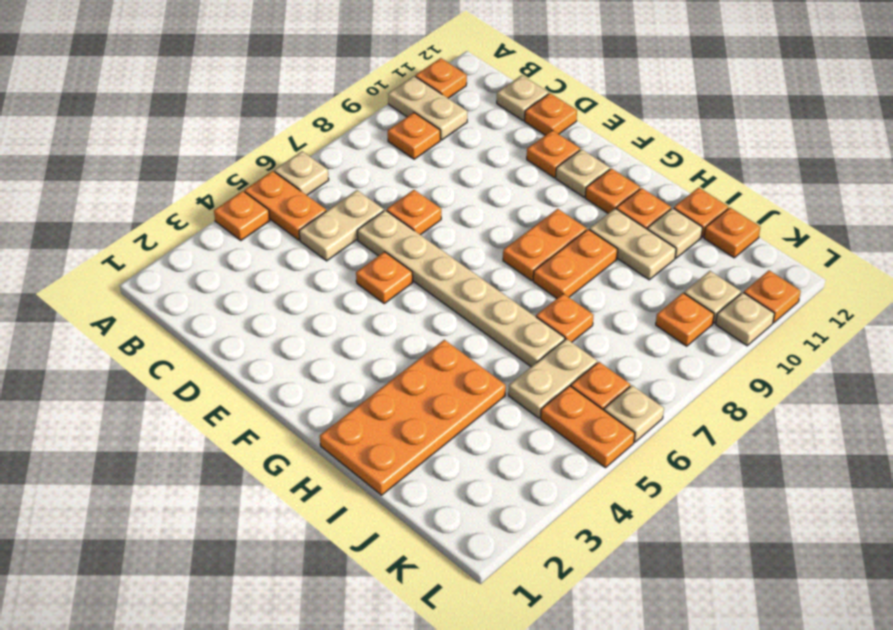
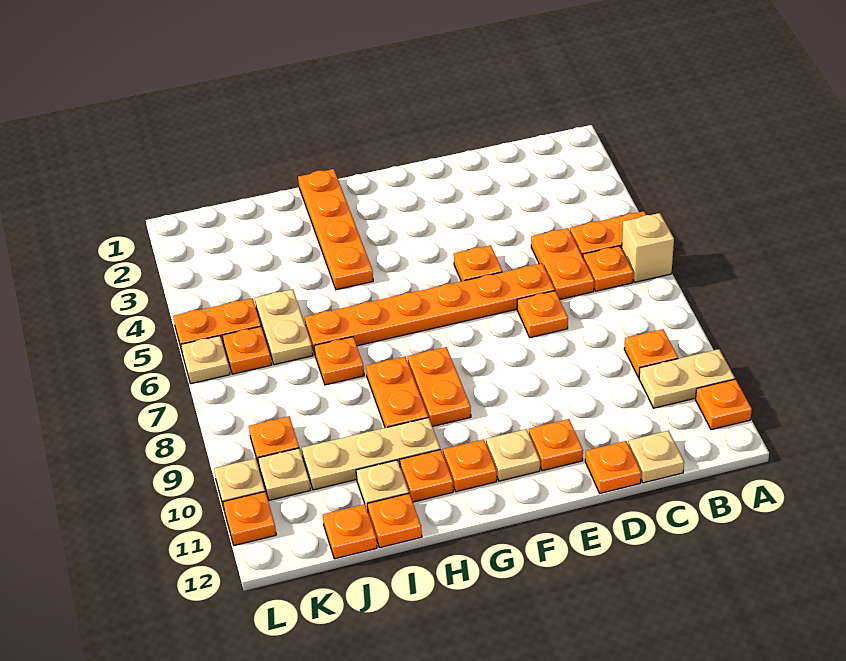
orange 1x1 plate [214,191,270,240] -> orange 1x1 plate moved to [583,246,633,291]
tan 1x1 plate [274,151,329,195] -> tan 1x1 brick [622,213,674,282]
tan 1x2 plate [299,190,384,261] -> orange 1x2 plate [531,228,594,300]
tan 1x6 plate [357,210,565,367] -> orange 1x6 plate [305,263,555,354]
orange 2x4 plate [320,340,506,495] -> orange 1x4 plate [298,169,373,290]
tan 1x2 plate [589,208,676,280] -> tan 1x3 plate [302,418,440,490]

